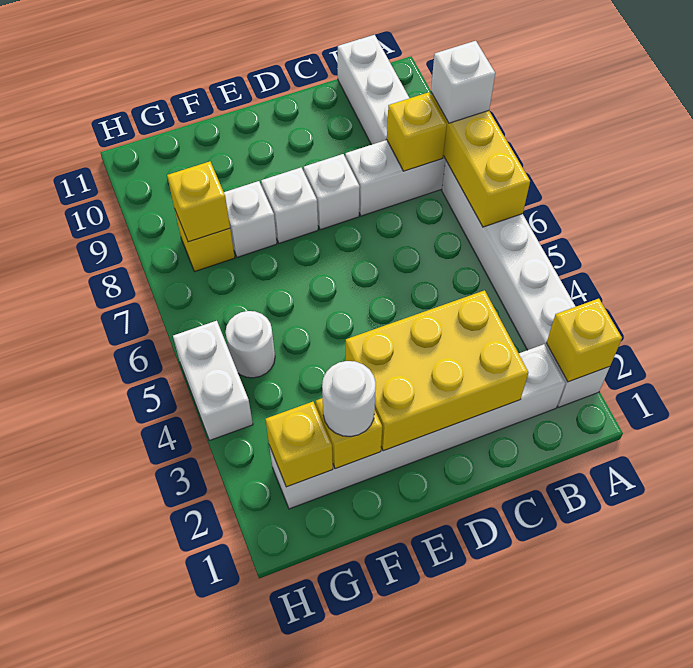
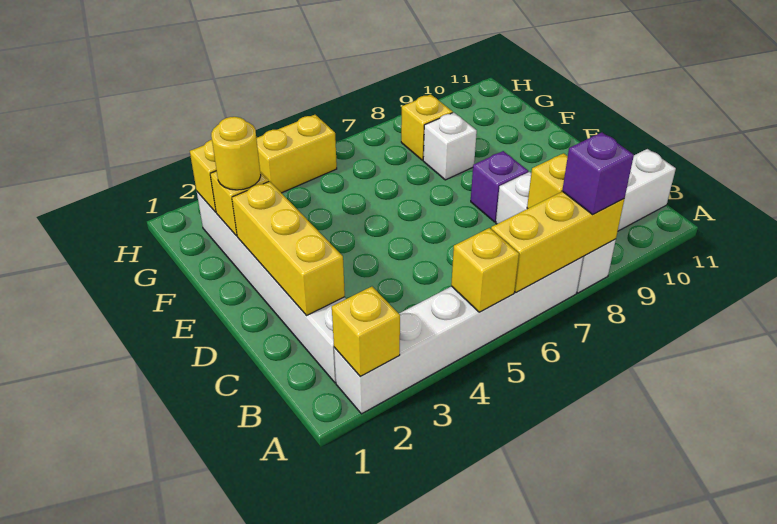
white 1x1 brick [431,41,495,123] -> purple 1x1 brick [562,132,634,214]
yellow 2x3 brick [346,290,528,451] -> yellow 1x3 brick [232,181,345,316]
white 1x1 brick [303,154,360,230] -> purple 1x1 brick [471,151,528,222]
white 1x1 brick [261,168,318,243] -> none
white 1x1 round brick [322,361,376,437] -> yellow 1x1 round brick [211,117,261,190]
white 1x1 round brick [225,311,275,378] -> none
yellow 1x1 brick [167,162,230,242] -> yellow 1x1 brick moved to [451,228,519,312]
white 1x2 brick [173,321,253,440] -> yellow 1x2 brick [256,115,337,193]

